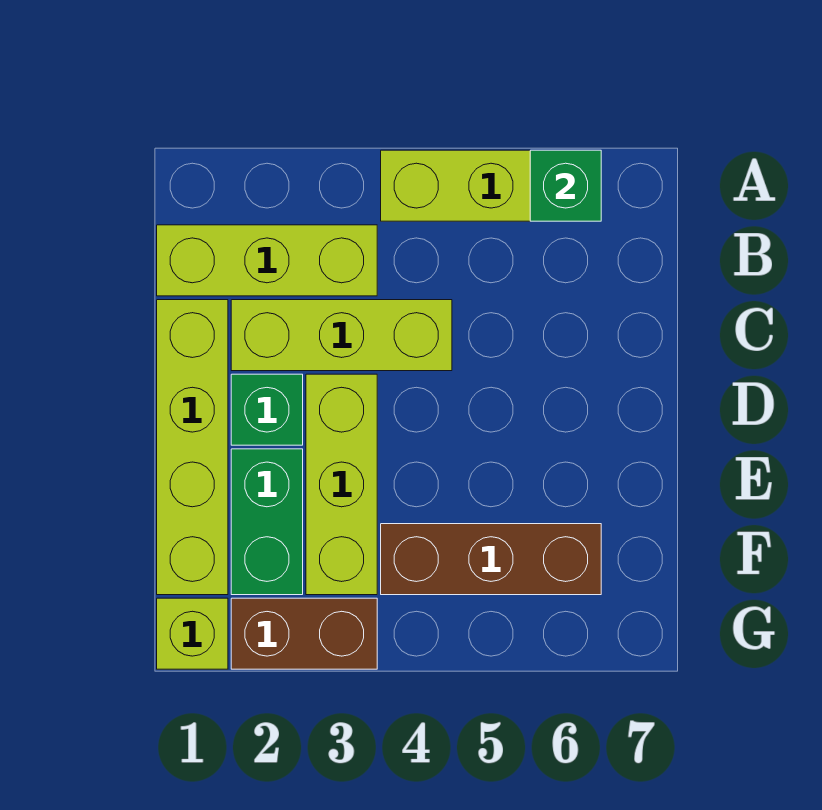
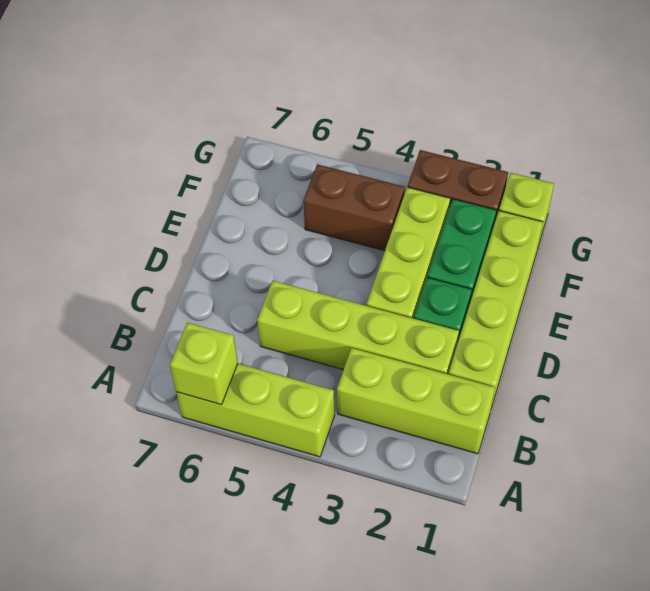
green 1x1 brick [530,150,601,221] -> lime 1x1 brick [170,322,238,405]
lime 1x3 brick [231,300,452,371] -> lime 1x4 brick [257,281,459,374]
brown 1x3 brick [381,524,601,595] -> brown 1x2 brick [303,164,405,251]

